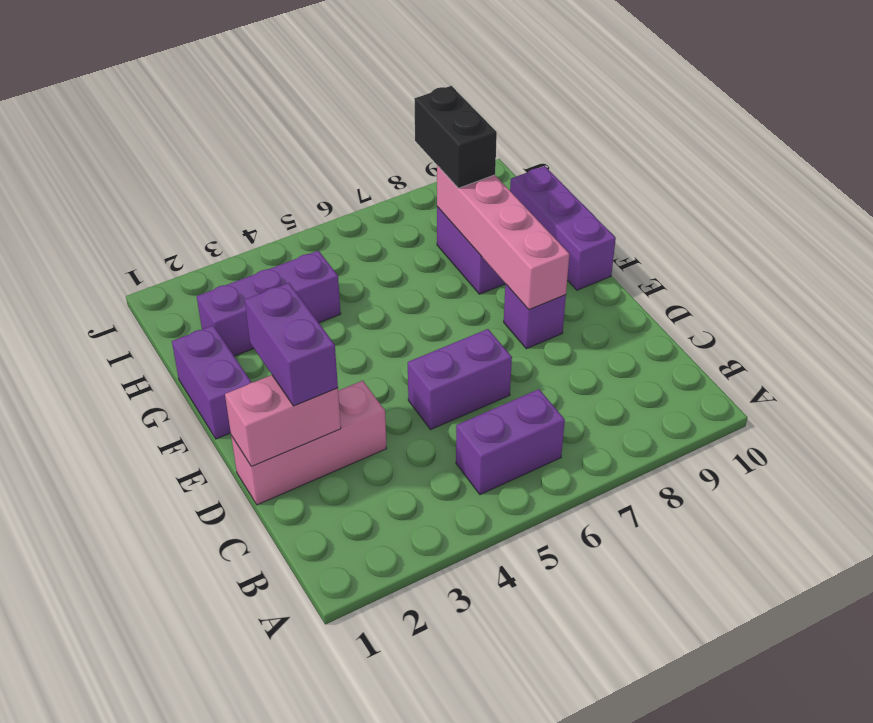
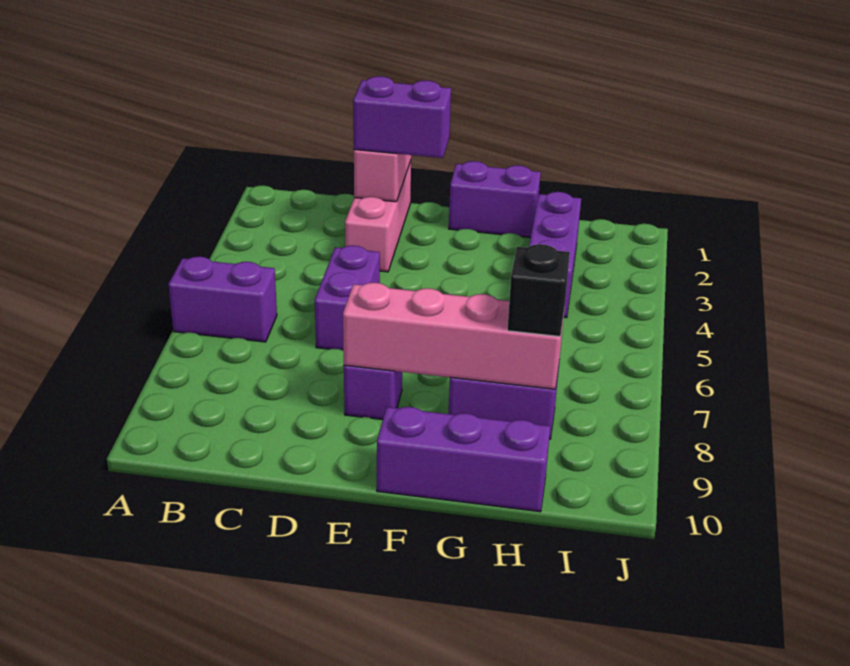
purple 1x2 brick [456,389,565,495] -> purple 1x2 brick turned to [168,257,277,342]
black 1x2 brick [414,86,497,188] -> black 1x1 brick [507,244,570,337]

